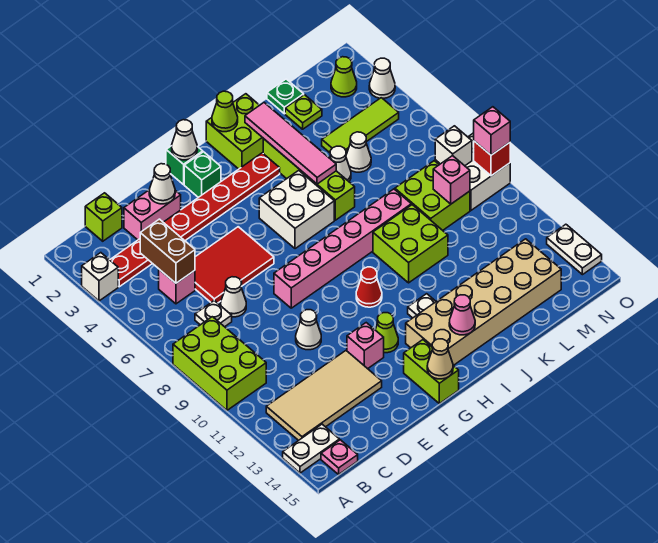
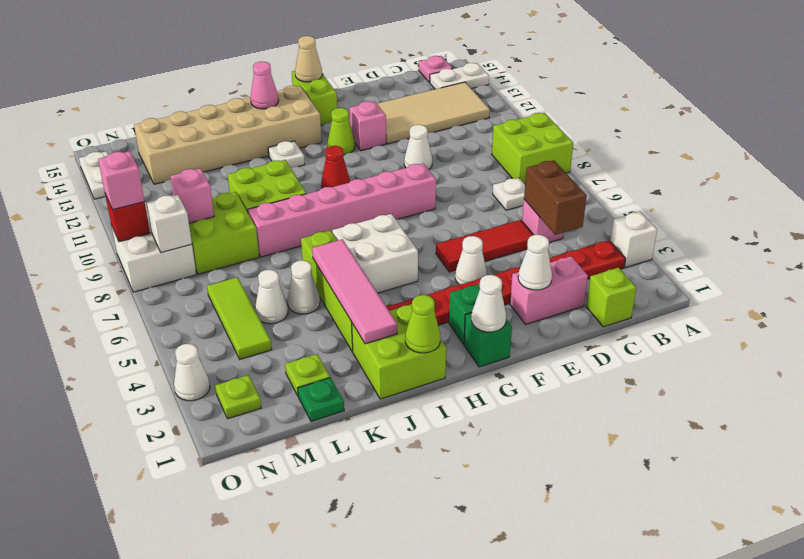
lime 2x3 brick [173,317,266,410] -> lime 2x2 brick [492,113,573,184]
red 2x3 tile [195,227,274,303] -> red 1x3 tile [436,220,533,272]
white 1x1 cone [221,277,246,317] -> white 1x1 cone moved to [455,236,487,285]
lime 1x3 tile [322,98,399,154] -> lime 1x3 tile turned to [207,277,272,359]
lime 1x1 cone [331,57,357,97] -> lime 1x1 plate [215,375,261,419]

